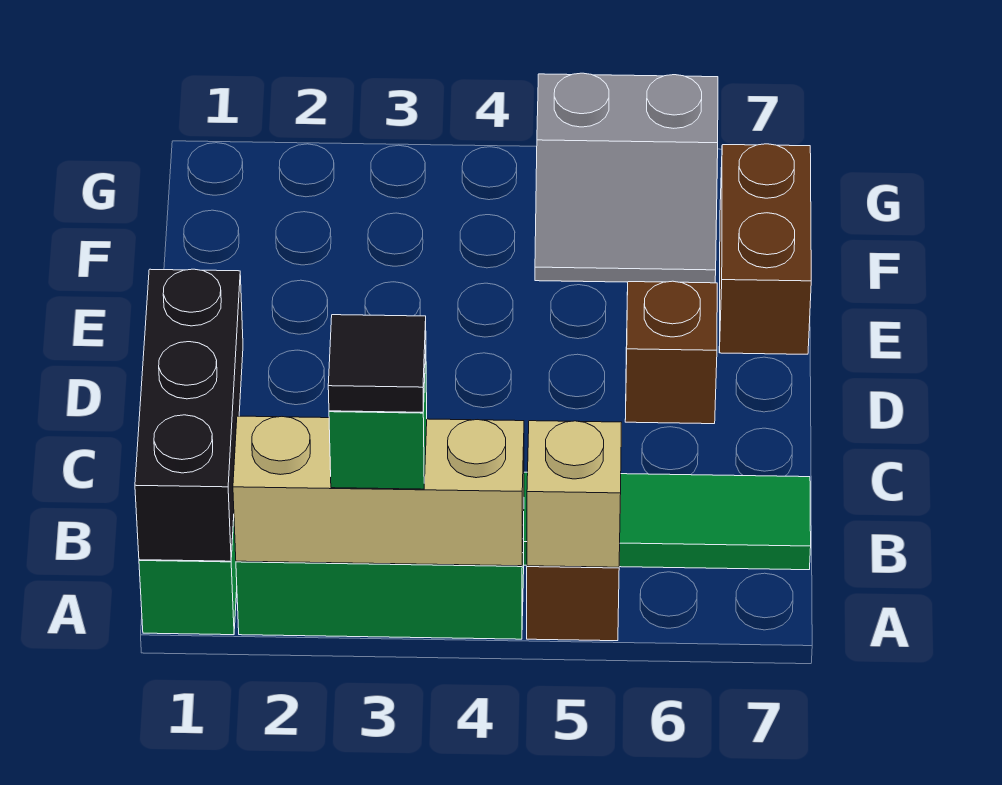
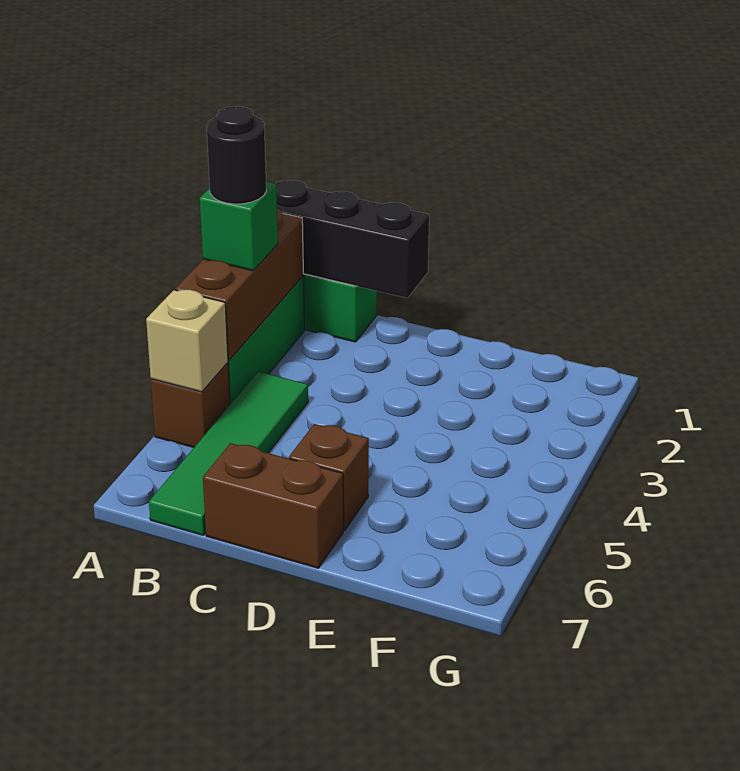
tan 1x3 brick [233,416,524,566] -> brown 1x3 brick [175,208,303,360]
black 1x1 tile [328,315,426,412] -> black 1x1 round brick [207,106,266,204]
brown 1x2 brick [719,144,811,354] -> brown 1x2 brick moved to [203,443,343,568]
grey 2x2 slope [535,73,718,283] -> none

